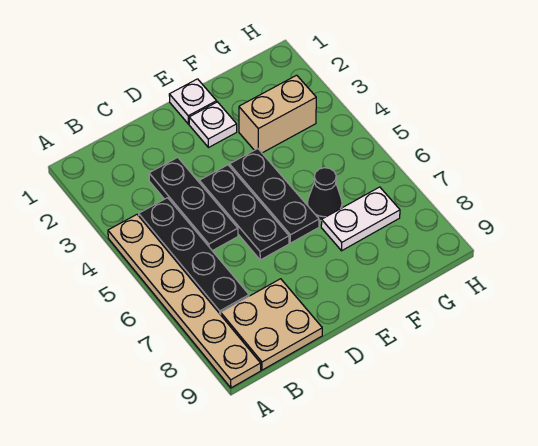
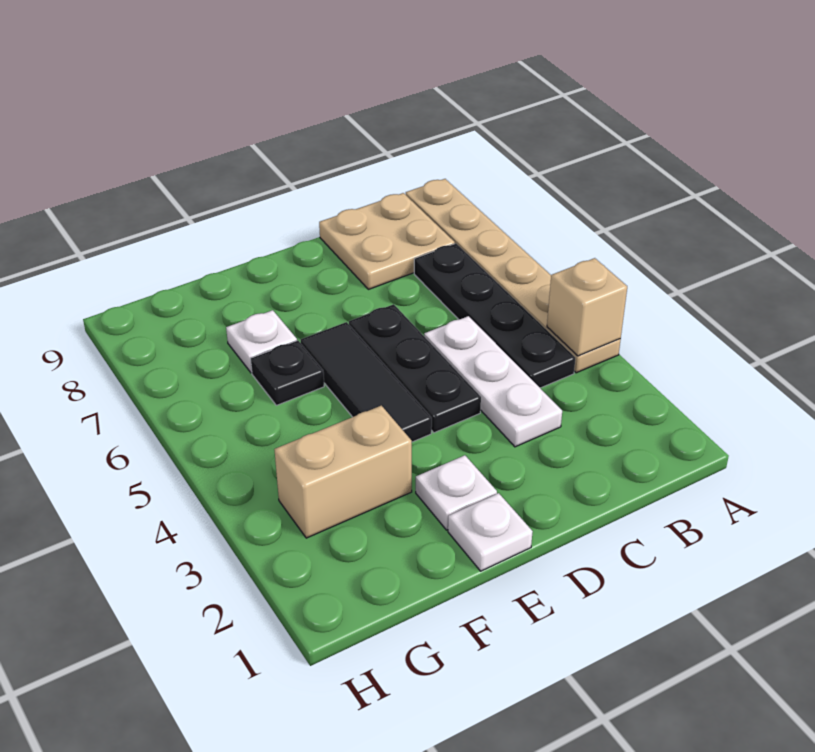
none -> tan 1x1 brick [547,258,627,356]
black 1x3 plate [149,157,238,251] -> white 1x3 plate [424,316,562,447]
black 1x3 plate [230,149,319,243] -> black 1x3 tile [301,322,432,442]
black 1x1 cone [307,168,342,221] -> black 1x1 plate [251,341,324,405]
white 1x2 plate [321,187,400,251] -> white 1x1 plate [226,310,297,373]

